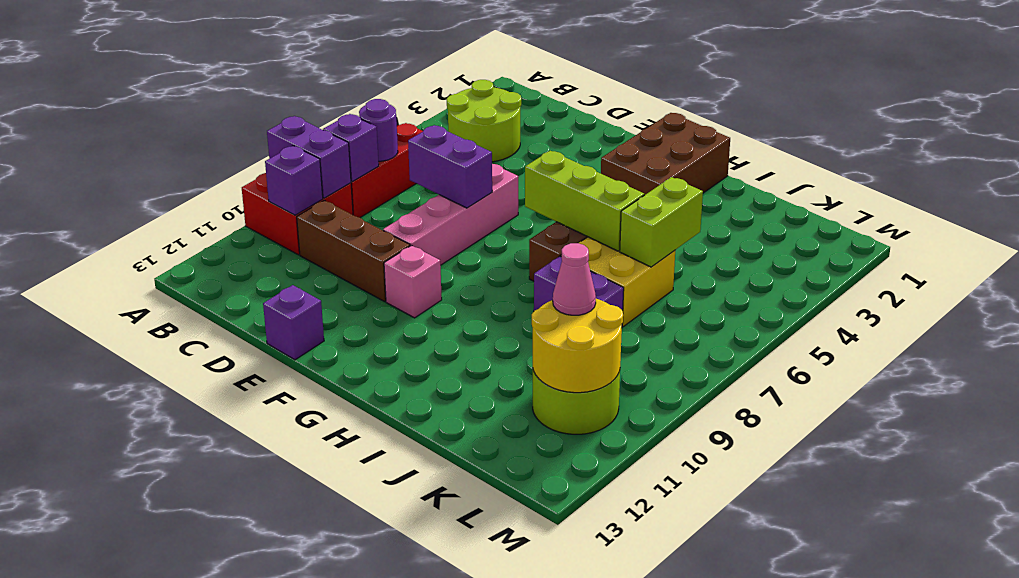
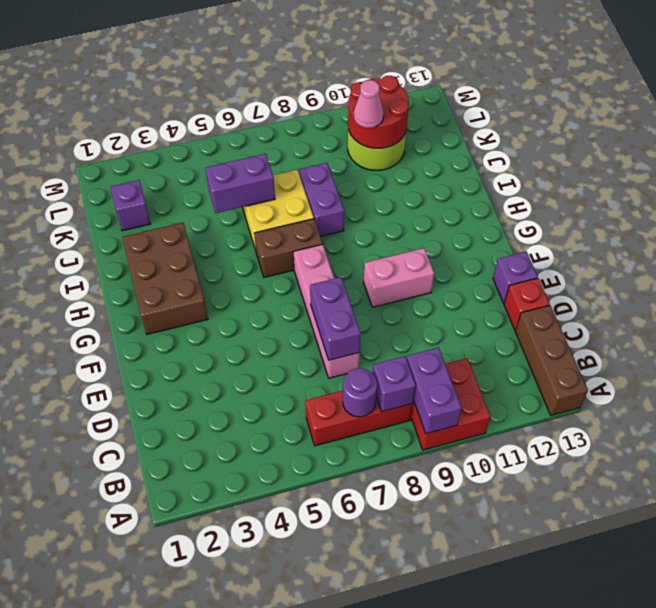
lime 2x2 round brick [447,80,521,162] -> none
purple 1x1 brick [265,146,323,215] -> purple 1x1 brick moved to [111,180,150,231]
brown 1x3 brick [297,200,410,302] -> brown 1x3 brick moved to [515,305,588,415]
none -> red 1x1 brick [504,278,550,330]
pink 1x4 brick [383,164,518,265] -> pink 1x4 brick turned to [294,244,360,378]
pink 1x1 brick [384,245,442,318] -> pink 1x2 brick [363,248,434,307]
brown 2x3 brick [601,113,730,195] -> brown 2x3 brick turned to [122,223,208,334]
lime 1x3 brick [525,151,644,251] -> none
lime 1x2 brick [620,177,703,267] -> purple 1x2 brick [205,154,275,213]
yellow 2x2 round brick [532,299,623,393] -> red 2x2 round brick [348,76,409,148]

